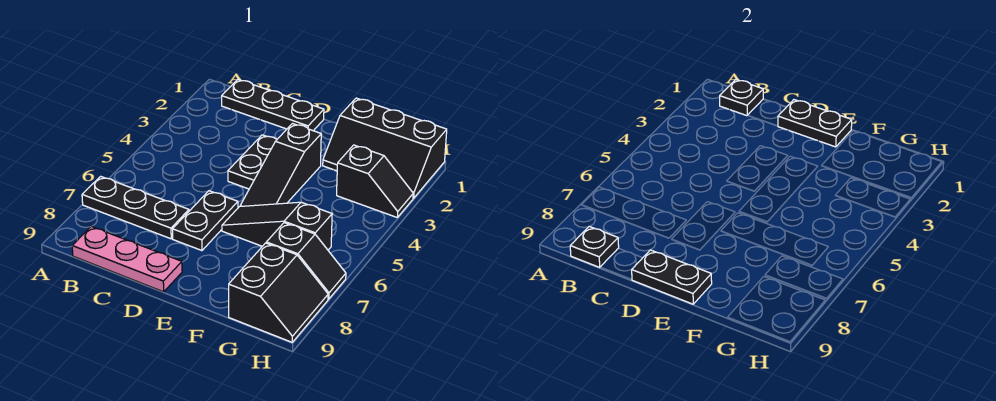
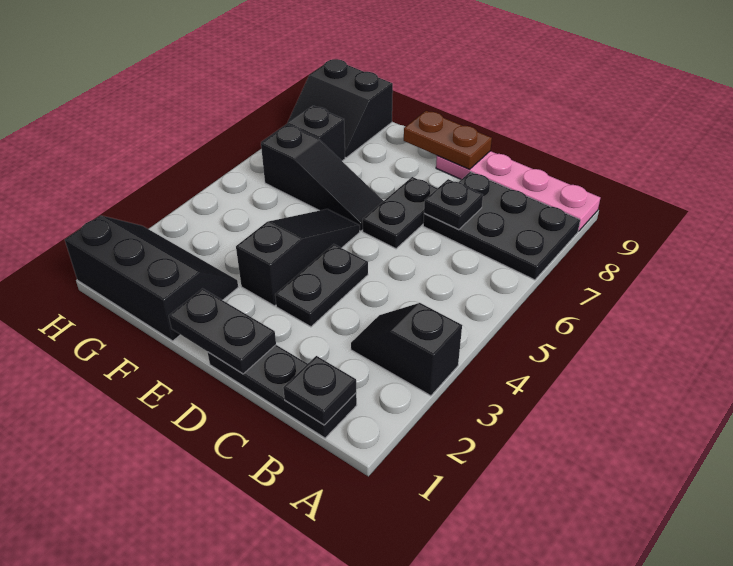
black 1x3 plate [82,176,189,239] -> black 2x3 plate [423,172,580,280]
pink 1x3 plate [72,226,182,292] -> pink 1x4 plate [436,151,600,231]
black 1x1 plate [570,226,619,267] -> black 1x1 plate moved to [424,179,483,230]
black 1x2 plate [632,250,712,304] -> brown 1x2 plate [404,111,492,169]
black 1x2 slope [337,145,413,217] -> black 1x2 slope moved to [351,303,462,396]
black 2x2 slope [229,243,328,342] -> black 2x2 slope turned to [288,59,393,158]

